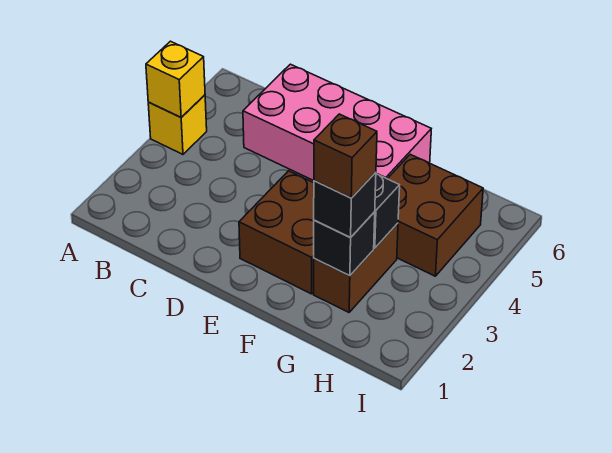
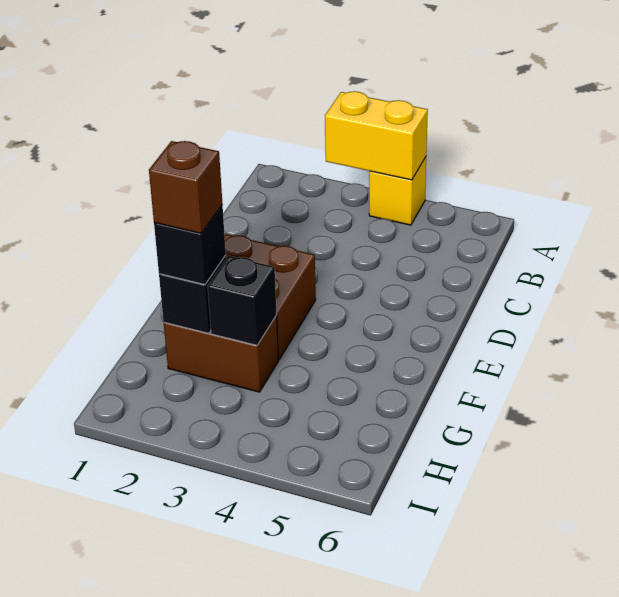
yellow 1x1 brick [146,41,205,117] -> yellow 1x2 brick [325,91,428,180]
pink 2x4 brick [243,64,431,181] -> none
brown 2x2 brick [388,154,483,276] -> none

